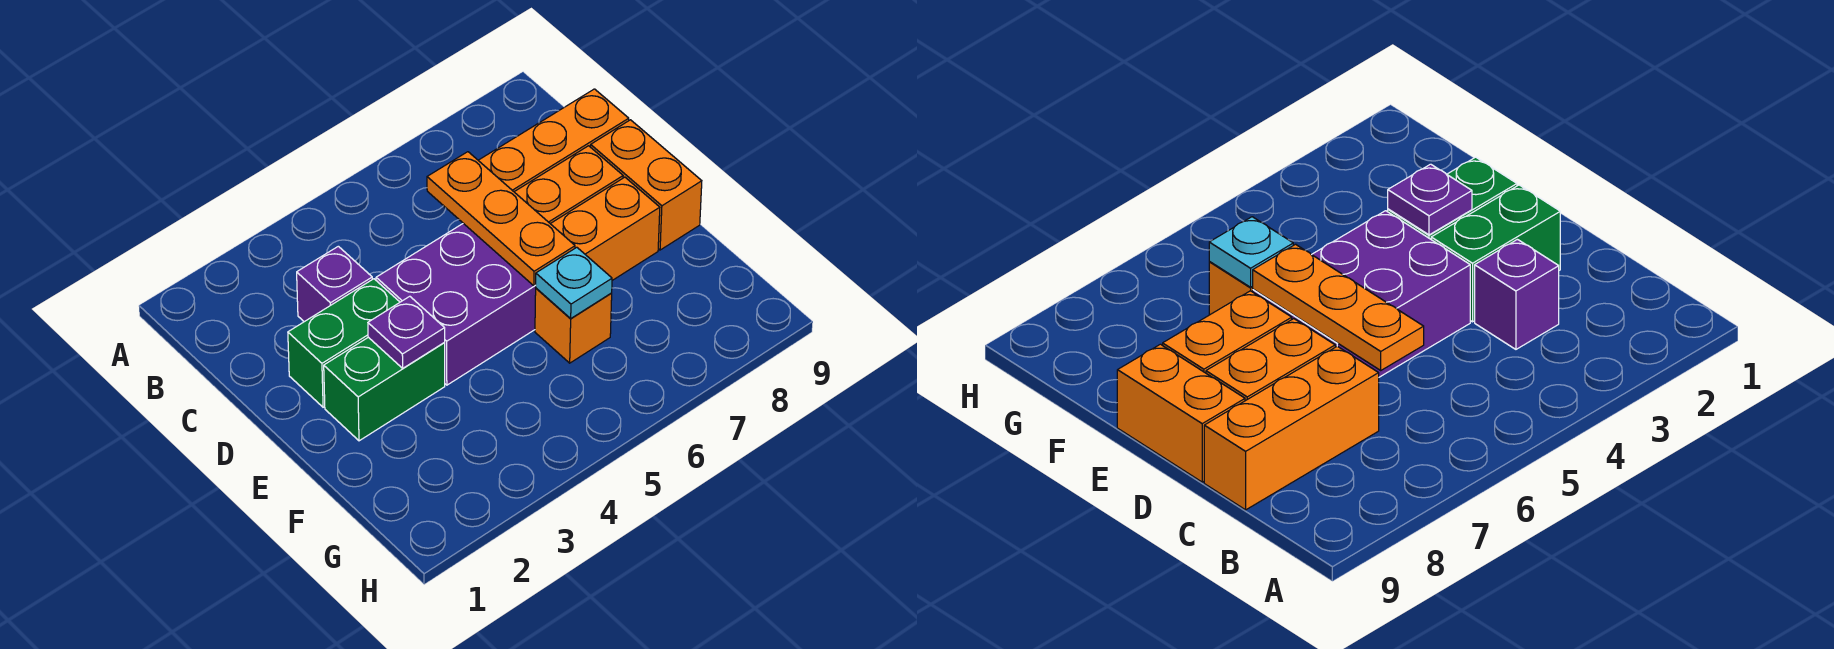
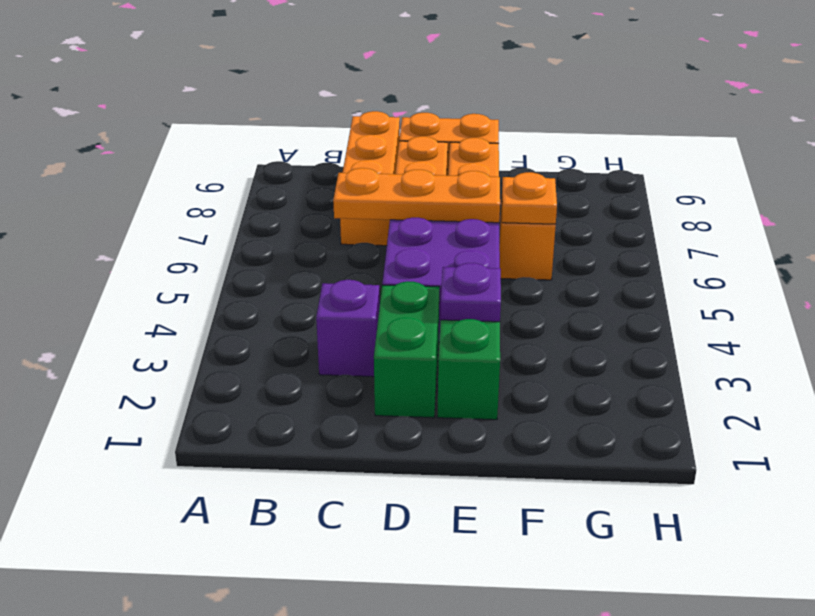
cyan 1x1 plate [536,247,612,319] -> orange 1x1 plate [502,172,557,224]

